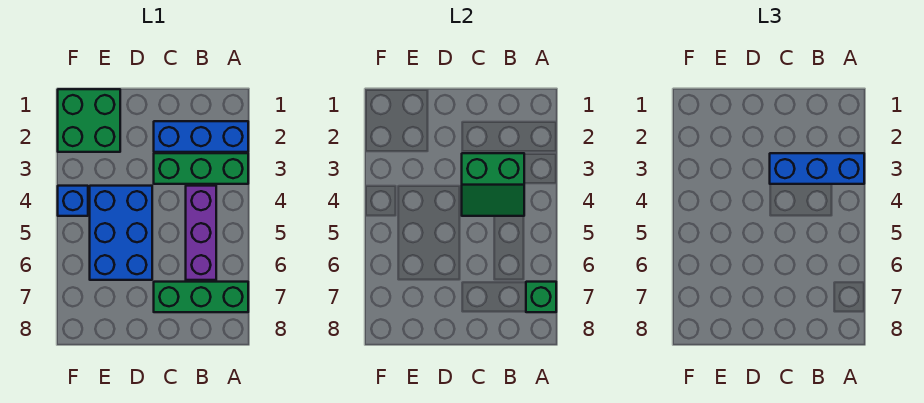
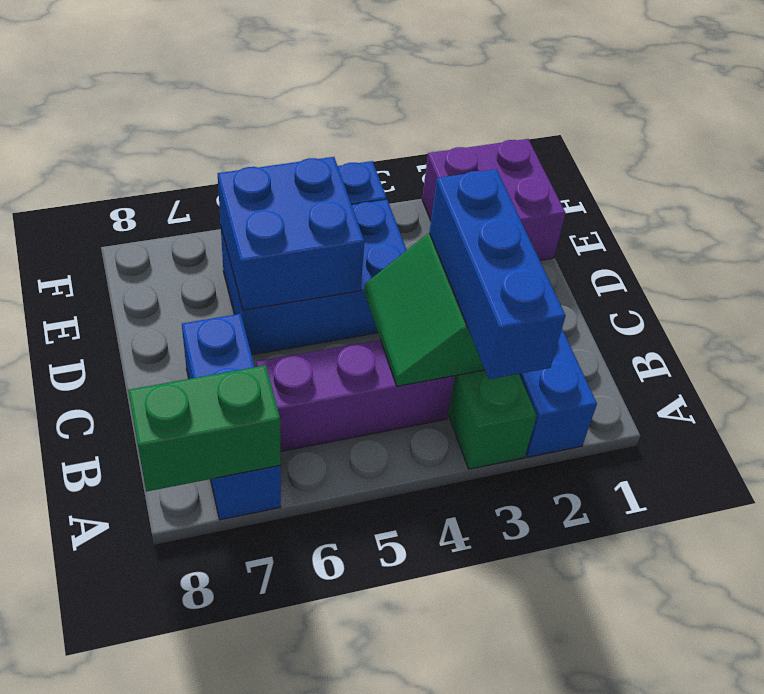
green 1x3 brick [154,282,248,312] -> blue 1x3 brick [182,314,281,520]
green 1x1 brick [526,282,556,312] -> green 1x2 brick [128,365,281,492]
none -> blue 2x2 brick [218,157,364,310]
green 2x2 brick [58,89,120,152] -> purple 2x2 brick [422,139,565,260]

